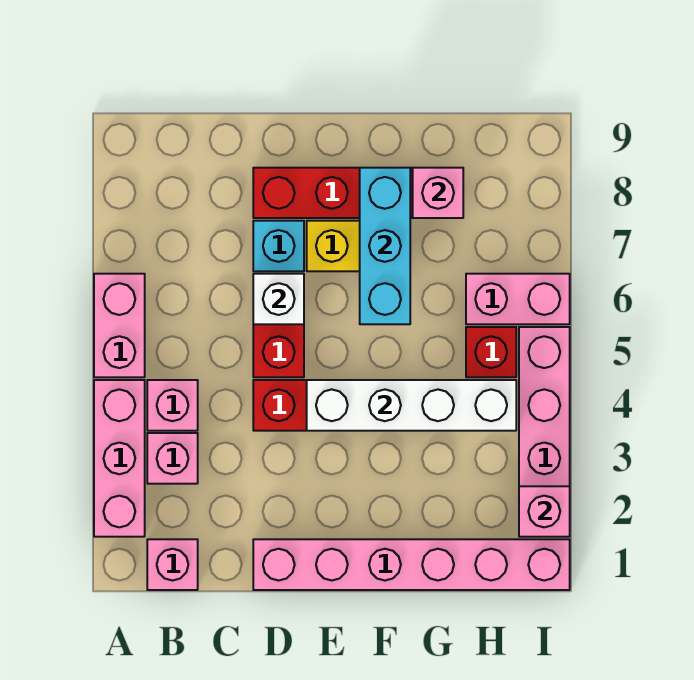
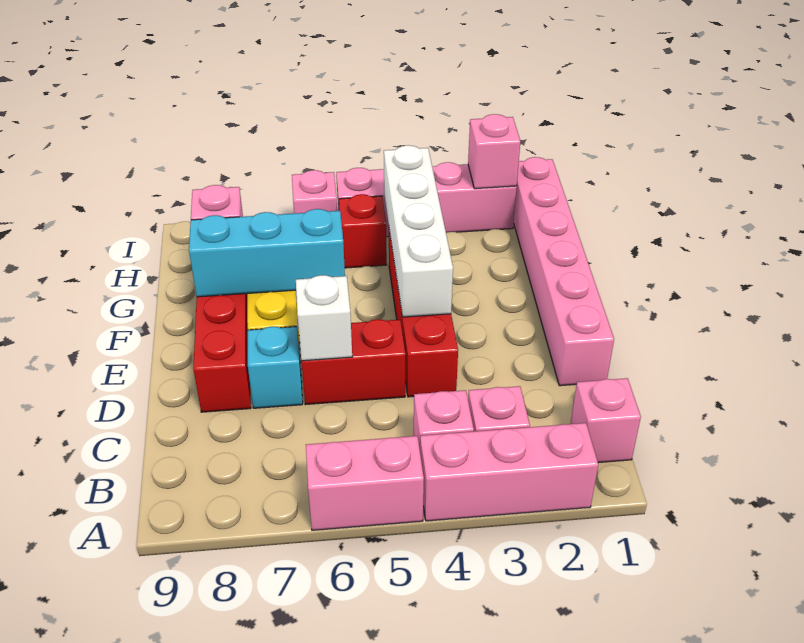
pink 1x2 brick [466,274,570,324] -> pink 1x1 brick [292,170,337,213]

